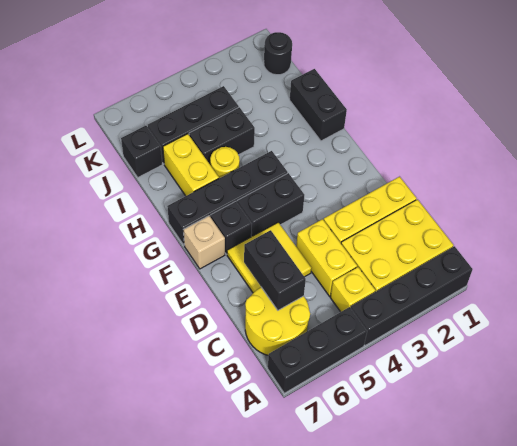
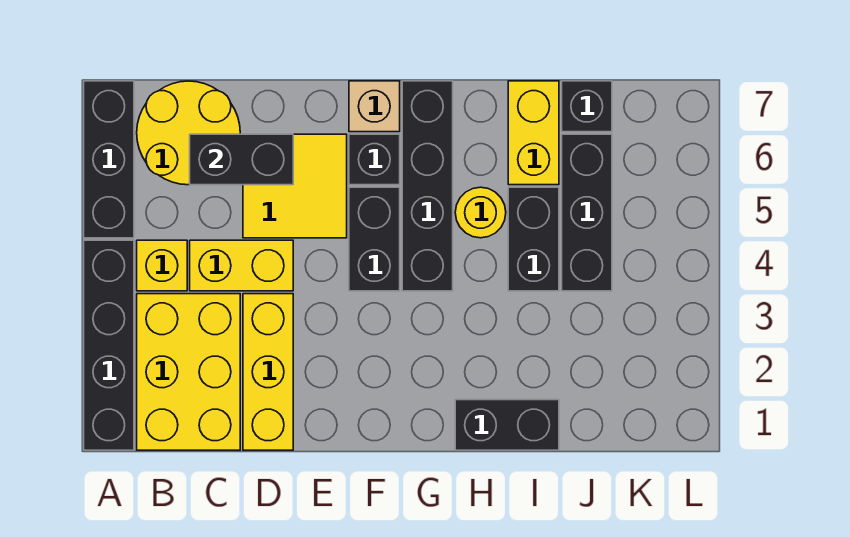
yellow 1x2 brick [163,134,219,196] -> yellow 1x2 brick turned to [508,81,559,185]
black 1x1 round brick [264,32,292,75] -> none

